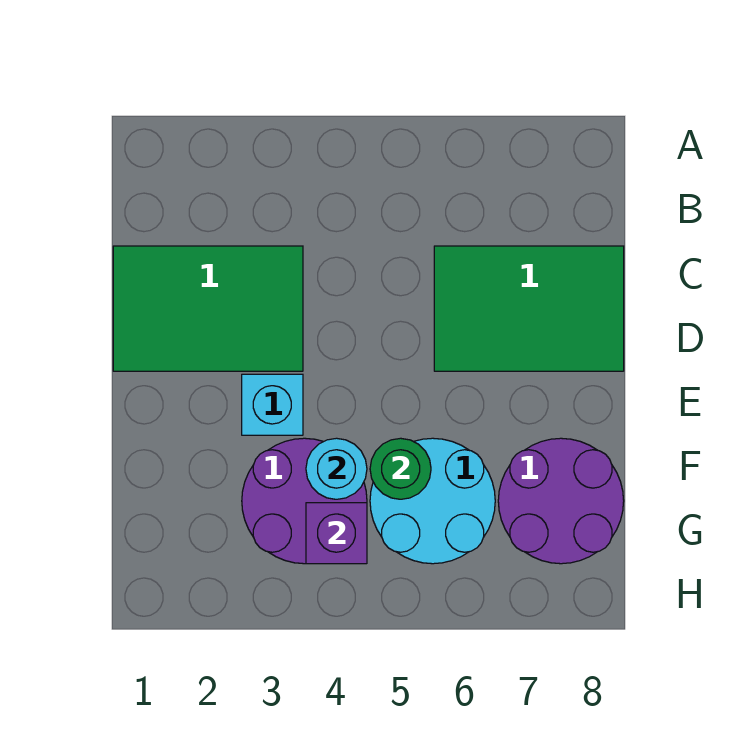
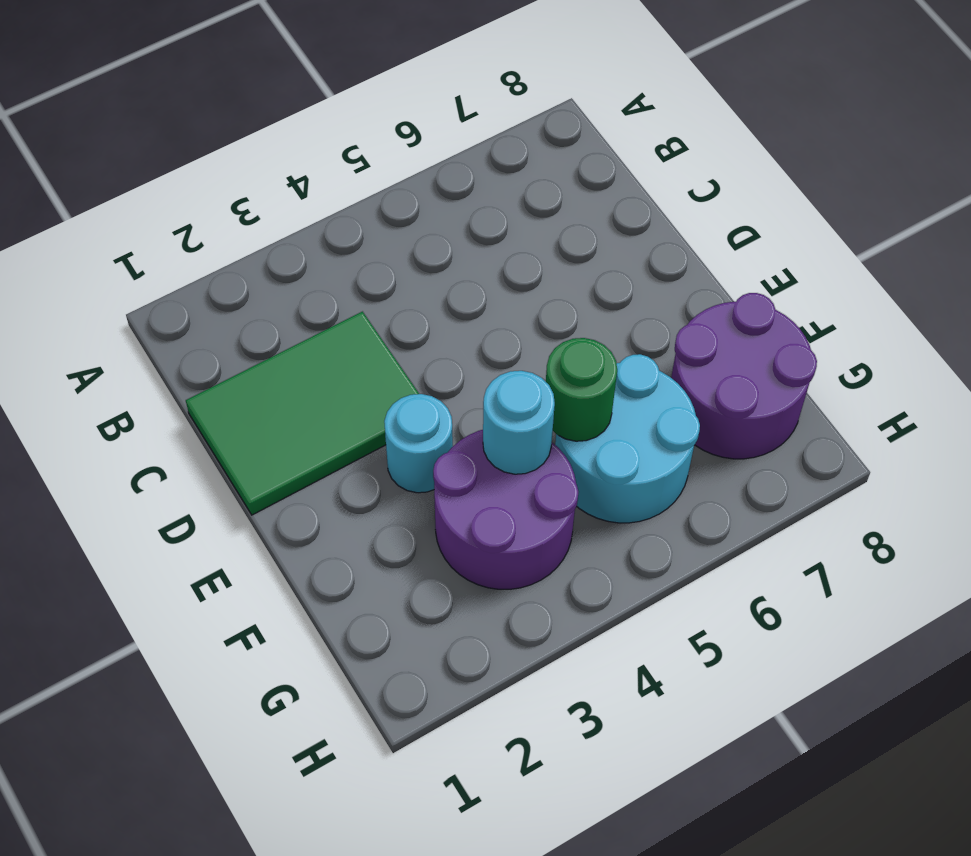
green 2x3 tile [434,246,624,371] -> none
cyan 1x1 brick [242,374,303,435] -> cyan 1x1 round brick [384,394,453,493]
purple 1x1 brick [306,503,367,564] -> none

